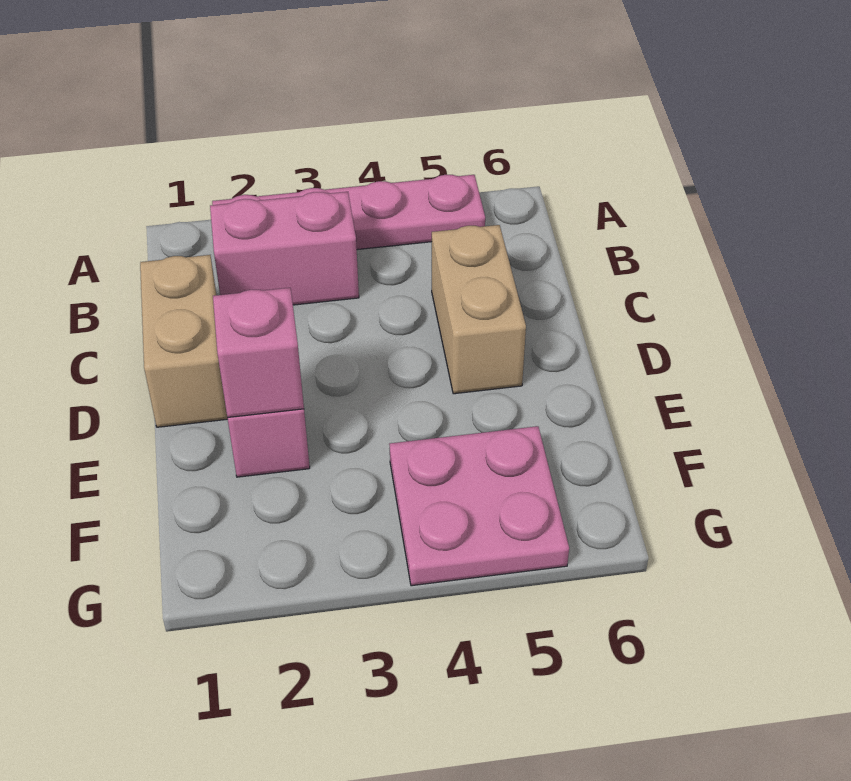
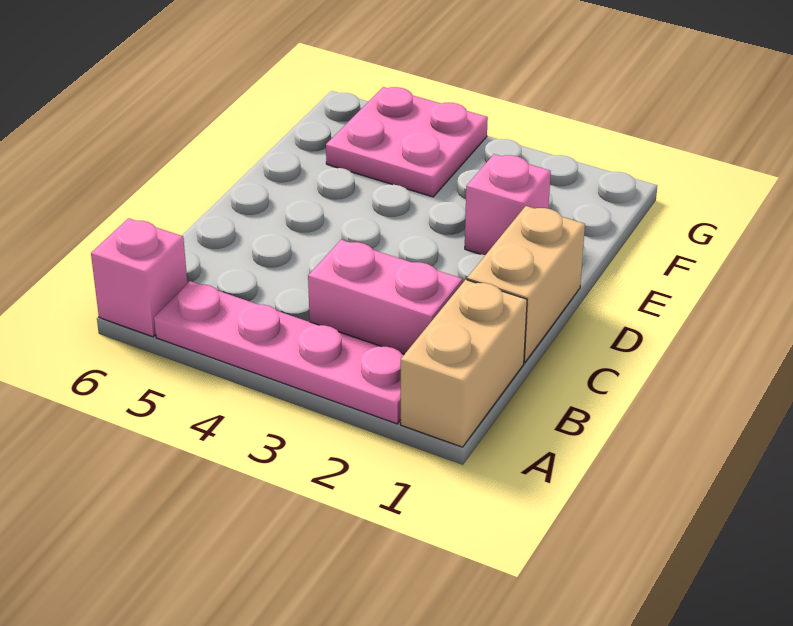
tan 1x2 brick [432,225,526,394] -> tan 1x2 brick moved to [400,280,527,447]
pink 1x1 brick [213,288,304,418] -> pink 1x1 brick moved to [91,218,187,337]

